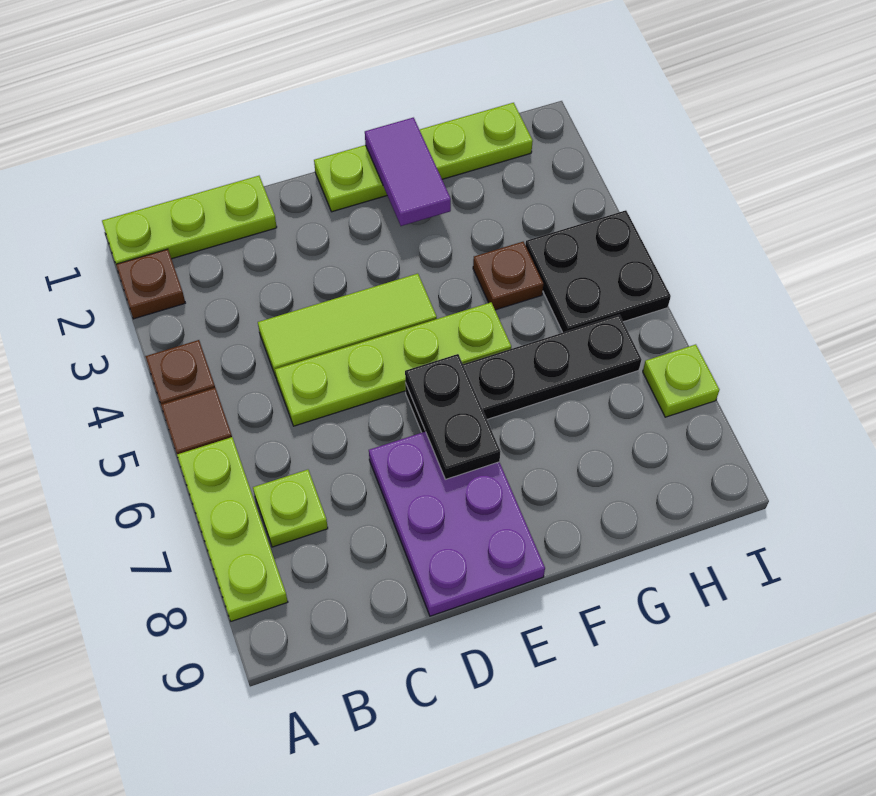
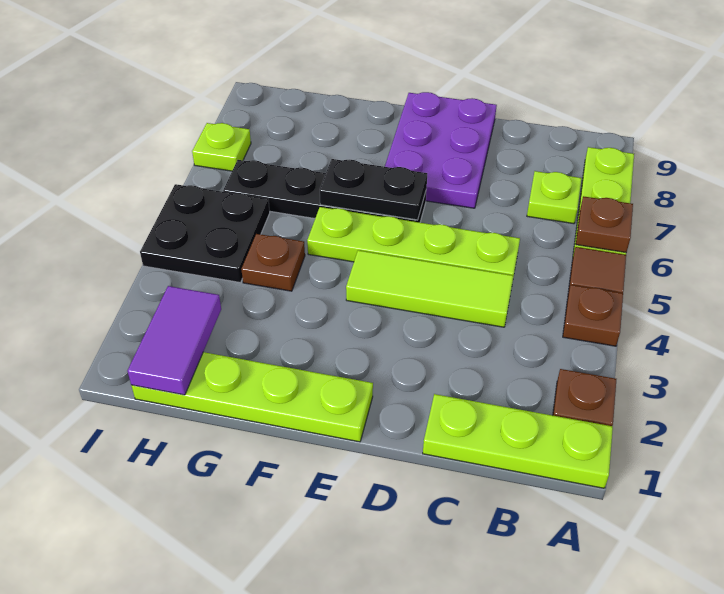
none -> brown 1x1 plate [576,196,633,253]
black 1x2 plate [405,354,501,479] -> black 1x2 plate turned to [320,159,427,220]
purple 1x2 tile [365,118,451,226] -> purple 1x2 tile moved to [128,286,221,395]

